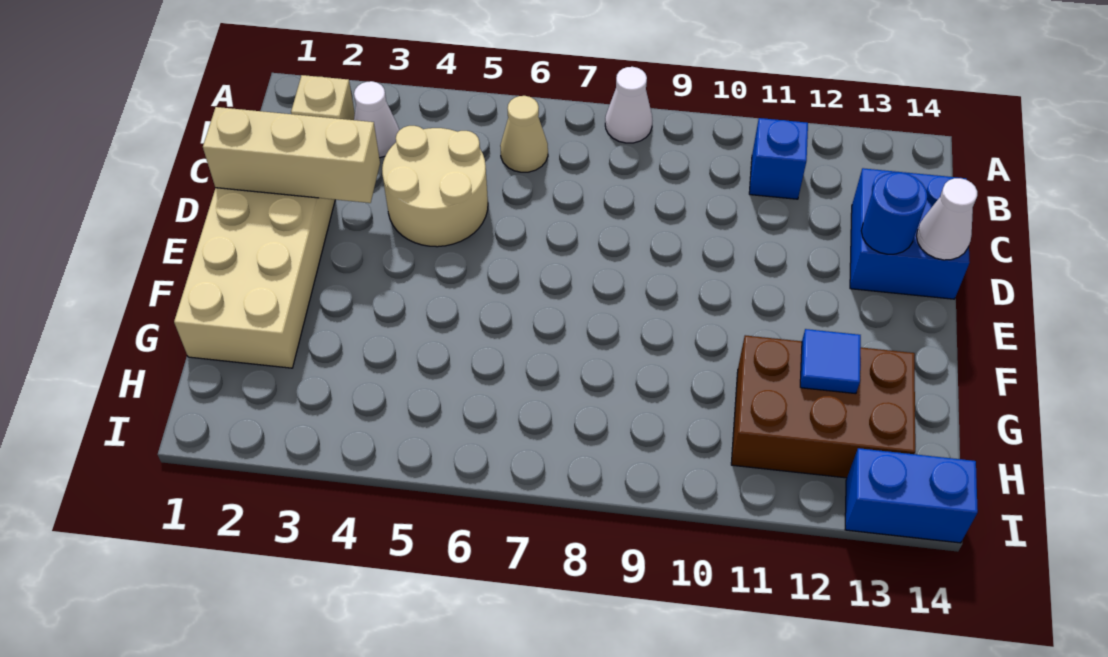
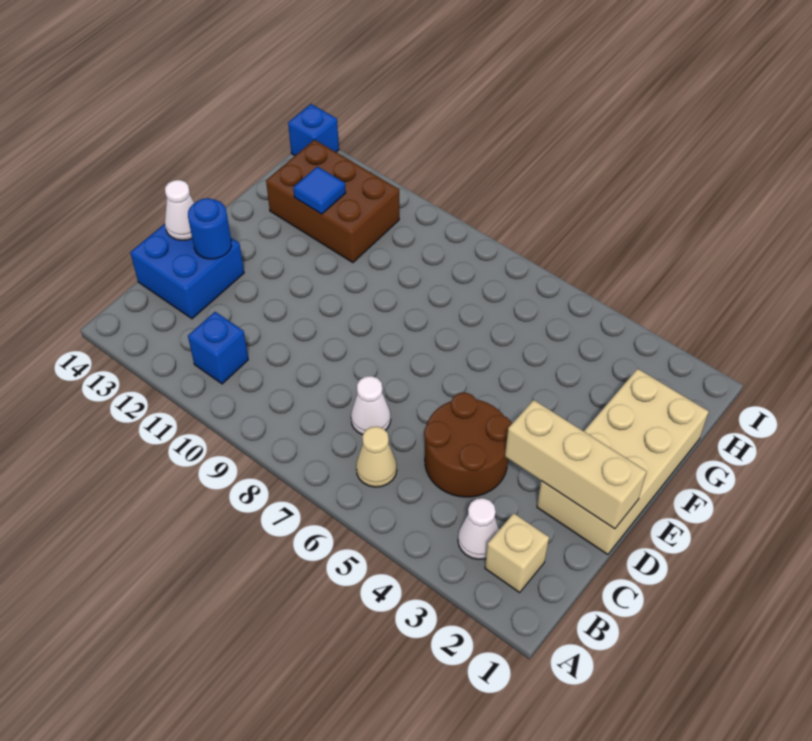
white 1x1 cone [605,67,652,143] -> white 1x1 cone moved to [351,376,391,435]
tan 2x2 round brick [382,126,488,247] -> brown 2x2 round brick [424,393,512,497]
blue 1x2 brick [845,448,978,543] -> blue 1x1 brick [288,104,339,156]

